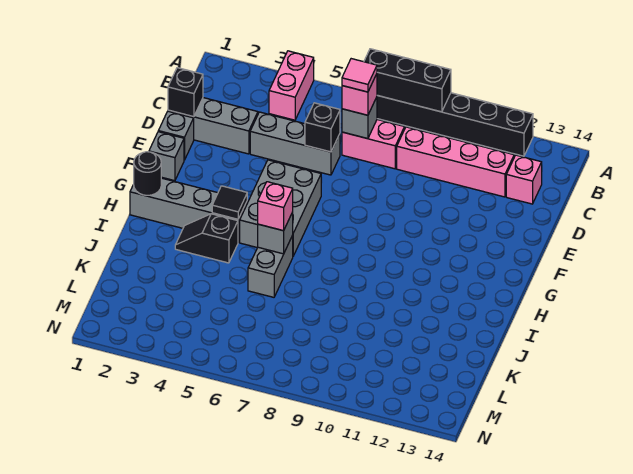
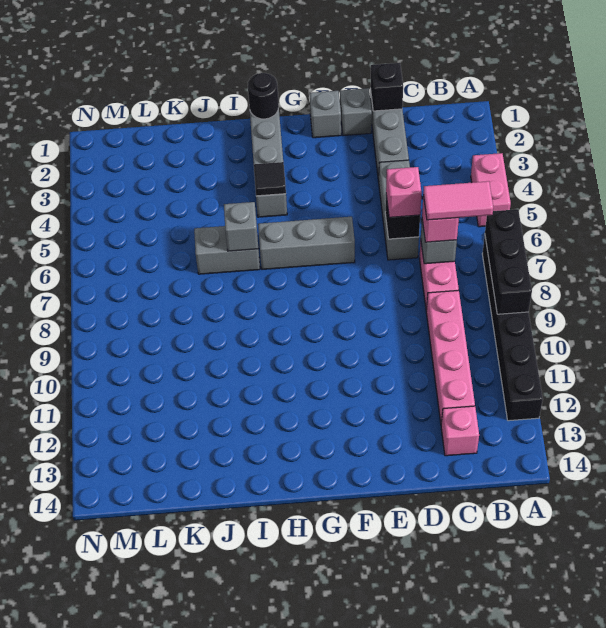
pink 1x2 brick [269,51,314,120] -> pink 1x2 brick turned to [471,153,511,227]
pink 1x1 tile [342,59,377,92] -> pink 1x2 tile [423,181,493,220]
grey 2x3 brick [240,160,321,256] -> grey 1x3 brick [258,217,355,269]
black 1x2 slope [175,214,238,263] -> none
pink 1x1 brick [258,182,293,231] -> pink 1x1 brick moved to [386,167,422,217]

